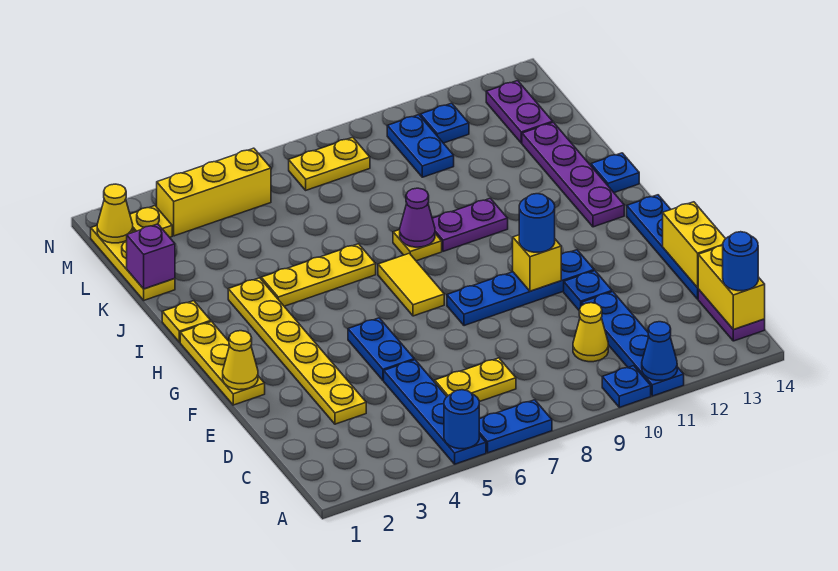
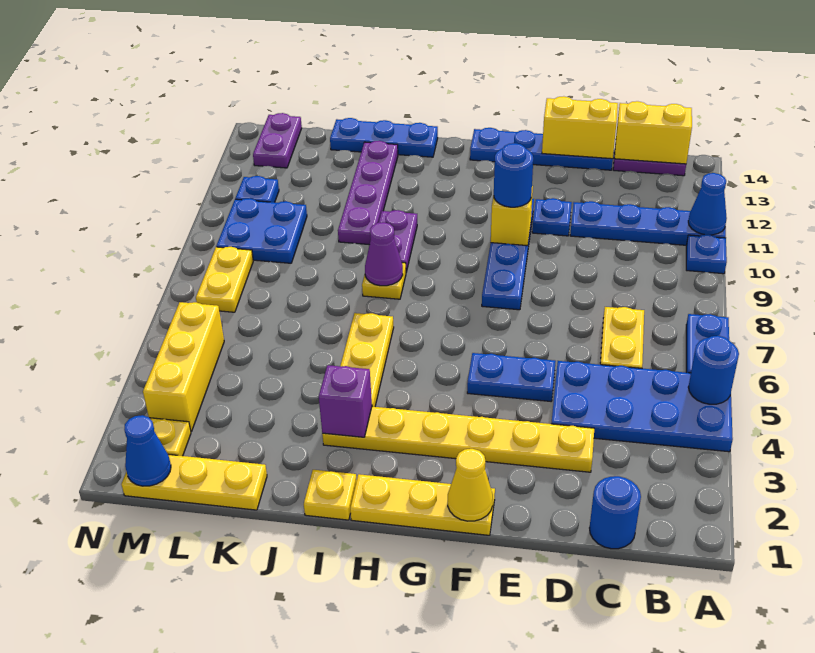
blue 1x4 plate [384,360,486,464] -> blue 2x4 plate [551,361,733,452]
blue 1x1 round brick [723,232,758,291] -> blue 1x1 round brick moved to [590,476,641,549]
yellow 1x1 cone [573,303,608,362] -> none
yellow 1x2 tile [378,253,444,316] -> none
purple 1x4 plate [522,122,624,227] -> purple 1x4 plate turned to [338,141,398,245]
blue 1x1 plate [591,153,639,193] -> blue 1x3 plate [330,118,438,157]
purple 1x1 brick [127,224,175,289] -> purple 1x1 brick moved to [319,365,372,437]
blue 1x2 plate [387,115,454,177] -> blue 2x2 plate [216,198,307,263]
purple 1x2 plate [486,81,553,143] -> purple 1x2 plate turned to [253,113,302,168]
yellow 1x1 cone [97,184,133,243] -> blue 1x1 cone [124,415,171,486]

